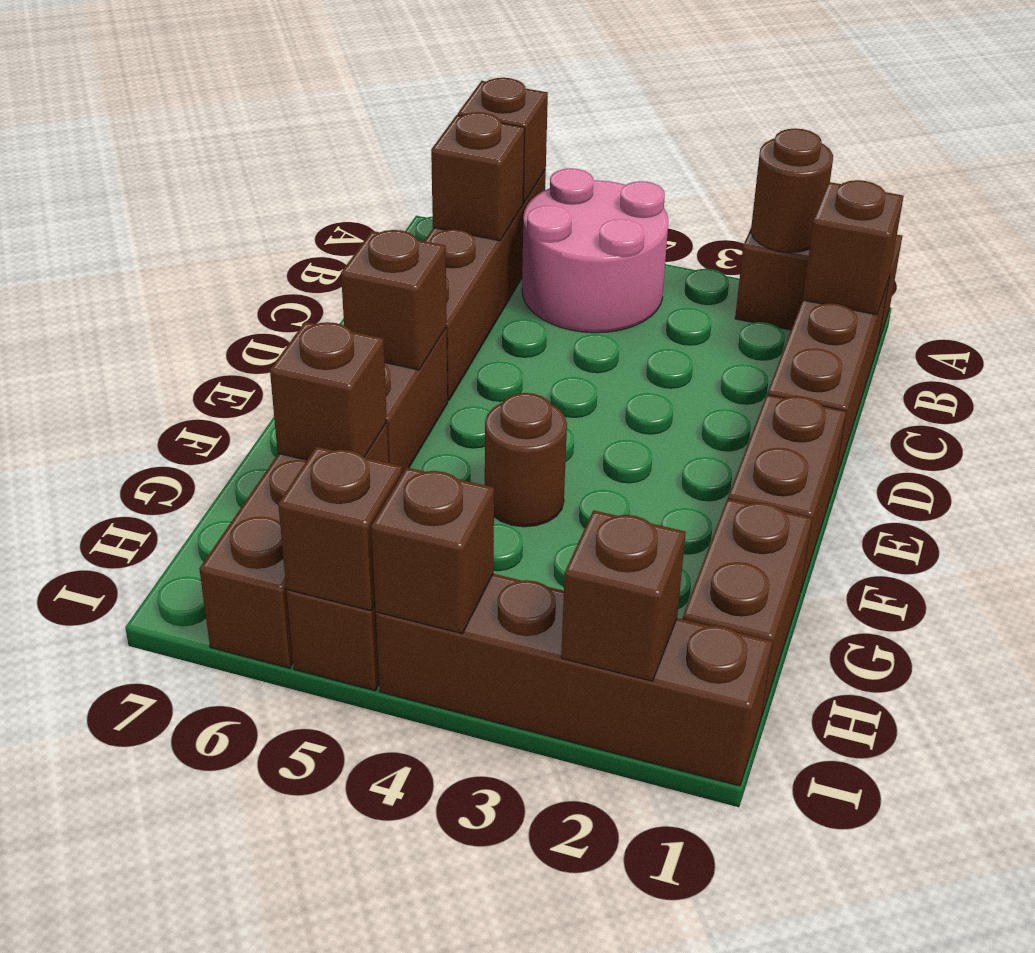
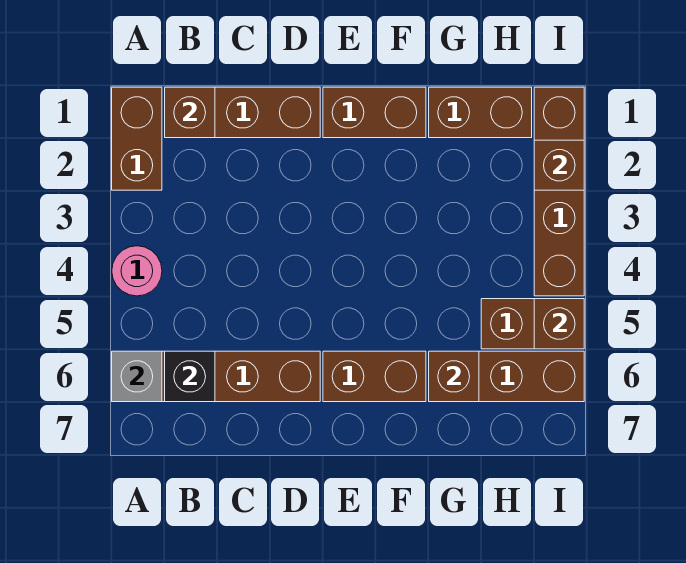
brown 1x1 round brick [751,128,833,252] -> none
pink 2x2 round brick [522,168,668,333] -> pink 1x1 round brick [112,246,162,296]
brown 1x1 brick [458,78,548,203] -> grey 1x1 brick [112,351,162,402]
brown 1x1 brick [431,112,525,241] -> black 1x1 brick [165,351,215,402]
brown 1x1 brick [341,230,447,370] -> none
brown 1x1 round brick [485,393,567,527] -> none
brown 1x1 brick [371,467,494,634] -> none

